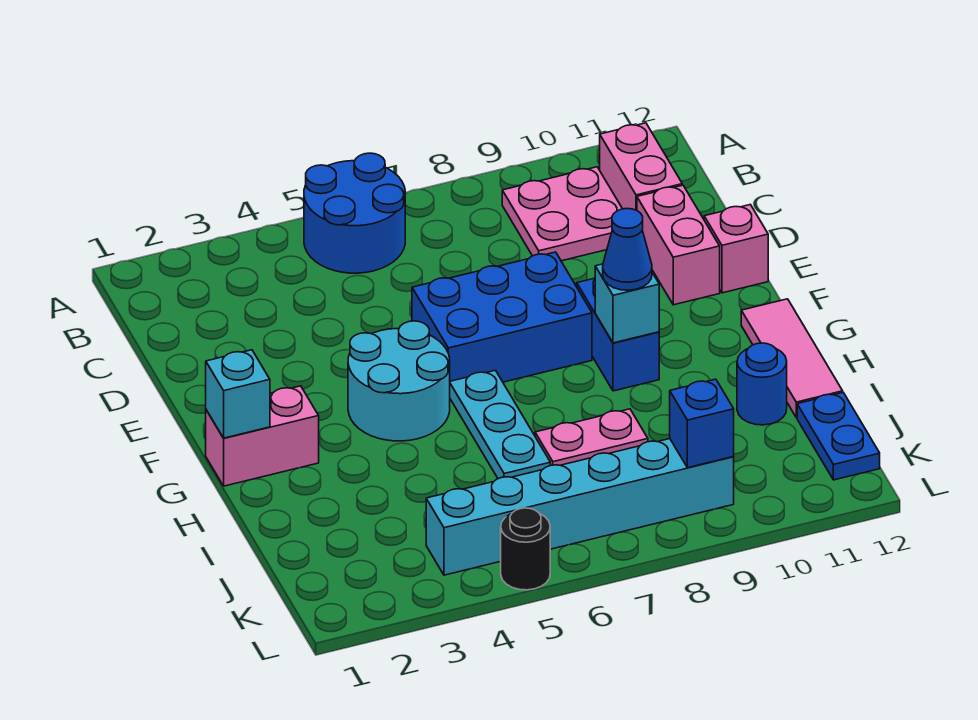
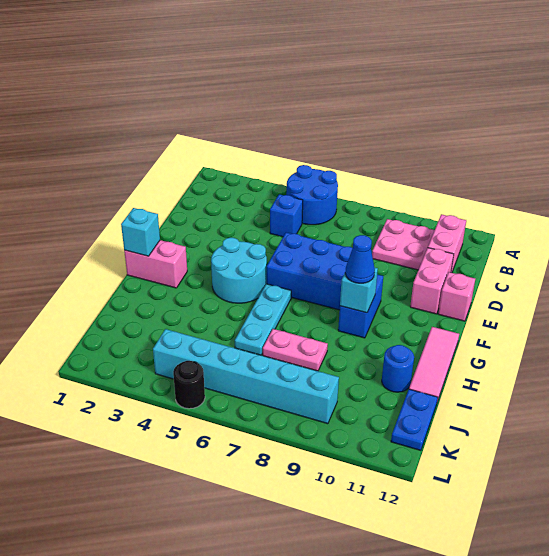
blue 1x1 brick [670,379,734,468] -> blue 1x1 brick moved to [270,194,303,237]

